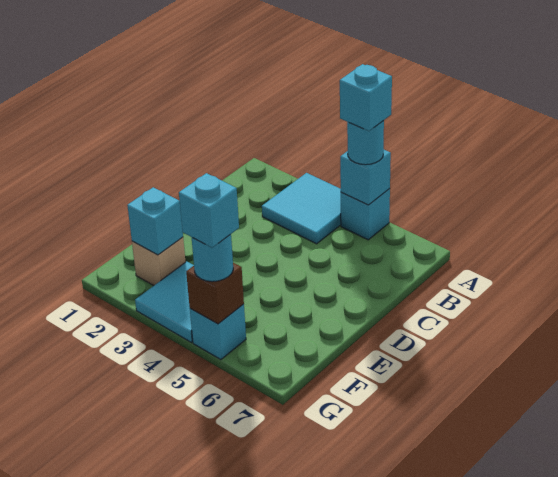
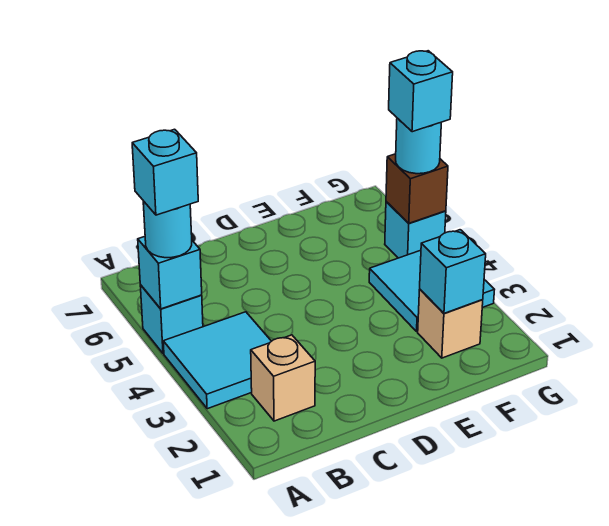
none -> tan 1x1 brick [251,335,315,421]

